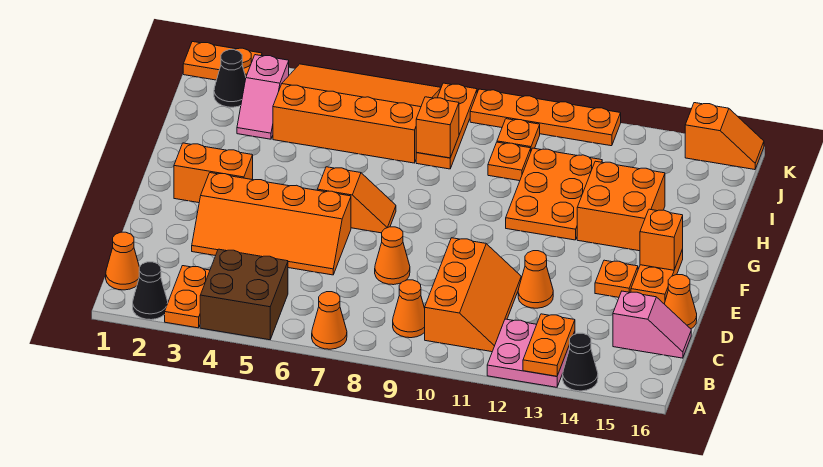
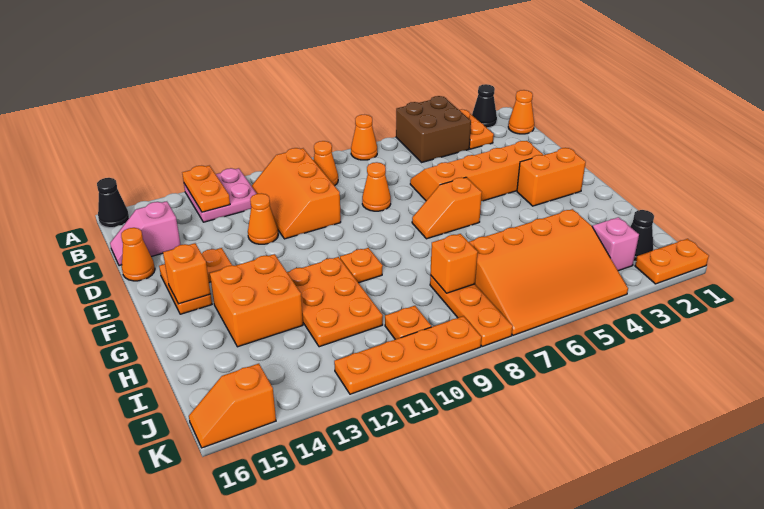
black 1x1 cone [563,333,598,391] -> black 1x1 cone moved to [97,178,129,228]
orange 1x1 plate [488,142,531,181] -> orange 1x1 plate moved to [340,248,383,283]

